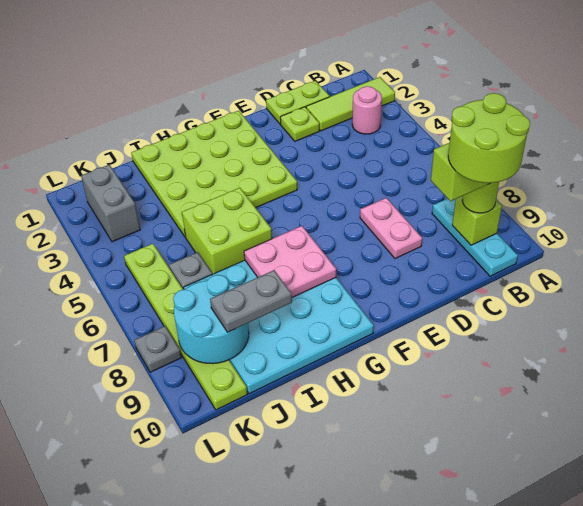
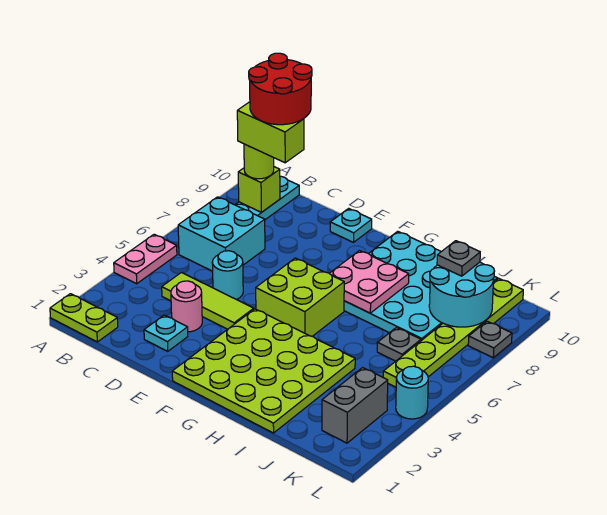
lime 1x3 tile [306,77,395,131] -> lime 1x3 tile moved to [162,273,254,329]
pink 1x1 round brick [352,86,382,134] -> pink 1x1 round brick moved to [171,281,202,332]
none -> cyan 2x2 brick [178,197,265,271]
lime 2x2 round brick [448,93,530,183] -> red 2x2 round brick [249,53,312,125]
lime 1x2 plate [266,81,330,124] -> lime 1x2 plate moved to [50,294,118,342]
lime 1x1 plate [280,107,319,141] -> cyan 1x1 plate [144,315,188,351]
none -> cyan 1x1 round brick [212,251,243,300]
pink 1x2 plate [360,198,422,259] -> pink 1x2 plate moved to [114,234,177,284]
none -> cyan 1x1 plate [330,209,372,242]
lime 2x2 brick [182,188,272,274] -> lime 2x2 brick moved to [256,258,344,336]
grey 1x2 plate [210,270,292,332] -> grey 1x1 plate [437,241,480,276]
none -> cyan 1x1 round brick [396,366,428,419]

